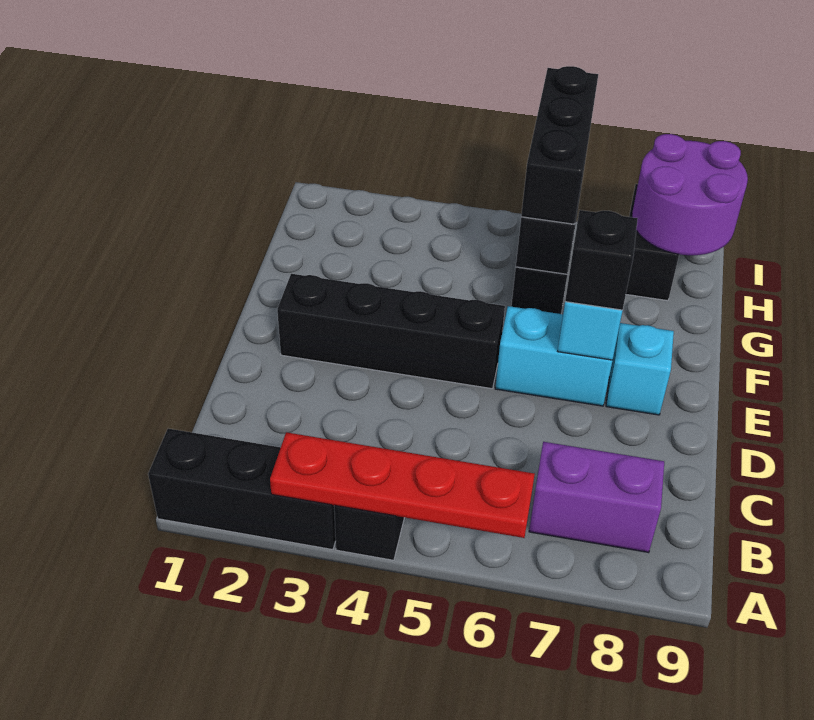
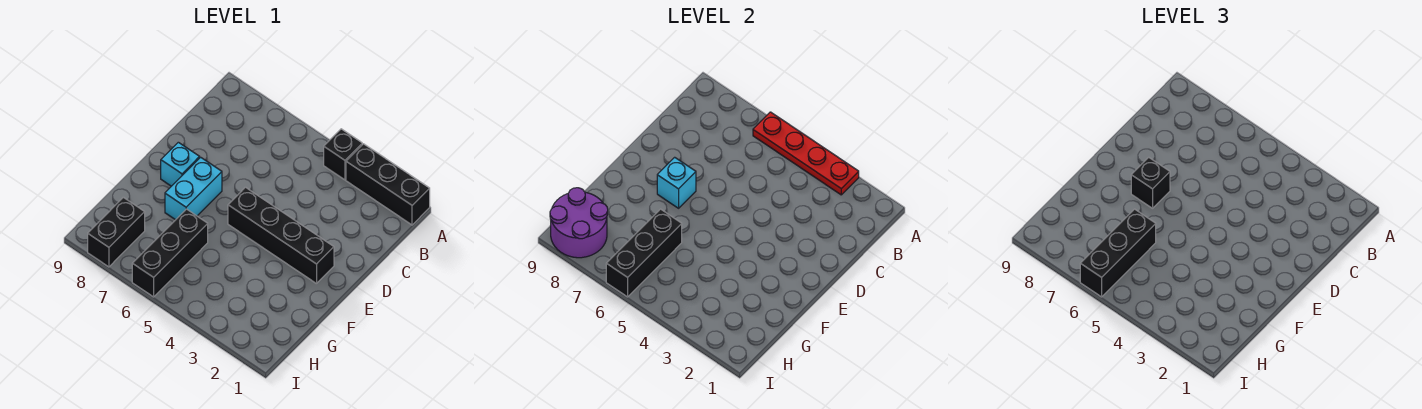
purple 1x2 brick [529,442,664,553] -> none
cyan 1x2 brick [495,306,612,406] -> cyan 1x2 brick turned to [165,157,222,220]

